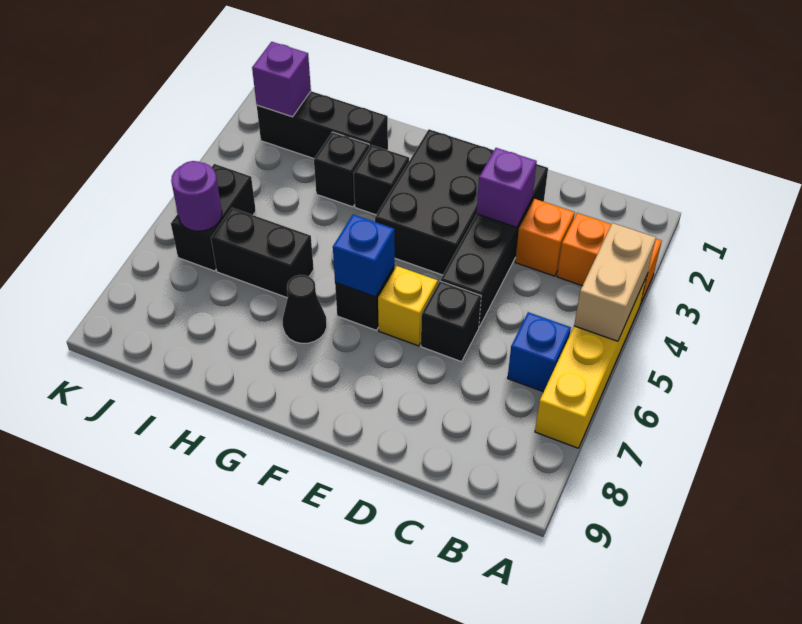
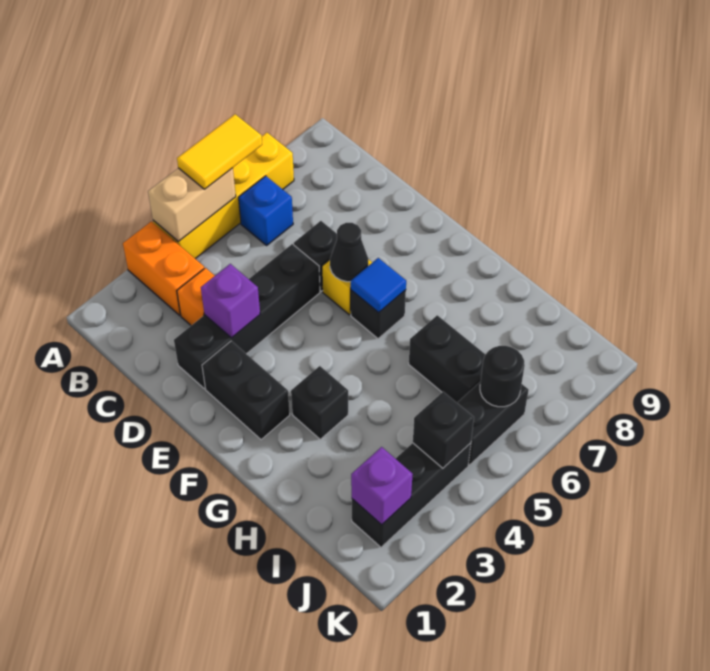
none -> yellow 1x2 tile [177,114,262,189]
black 2x3 brick [375,129,494,275] -> black 1x2 brick [202,341,290,440]
blue 1x1 brick [333,215,395,297] -> blue 1x1 tile [351,258,406,313]
black 1x1 cone [283,275,327,343] -> black 1x1 cone moved to [330,223,368,282]
black 1x3 brick [257,91,388,159] -> black 1x3 brick turned to [352,443,471,547]
black 1x1 brick [314,132,369,207] -> black 1x1 brick moved to [413,392,474,468]
purple 1x1 round brick [171,161,222,231] -> black 1x1 round brick [480,346,525,407]

